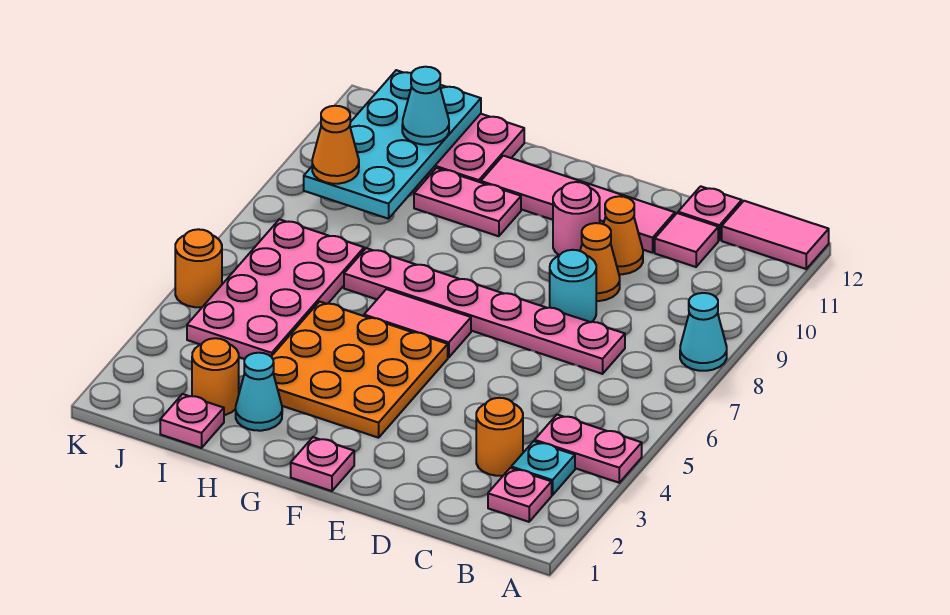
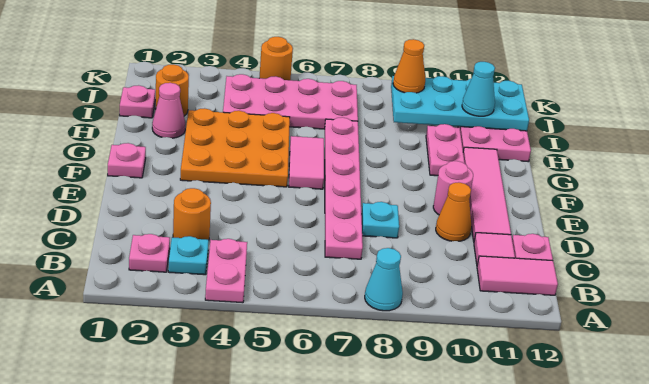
pink 1x2 tile [722,201,829,269] -> pink 1x2 tile turned to [477,256,558,295]
cyan 1x1 round brick [550,250,596,322] -> cyan 1x1 plate [361,202,399,238]
orange 1x1 cone [580,223,620,301] -> none
cyan 1x1 cone [236,353,282,431] -> pink 1x1 cone [152,83,185,138]

